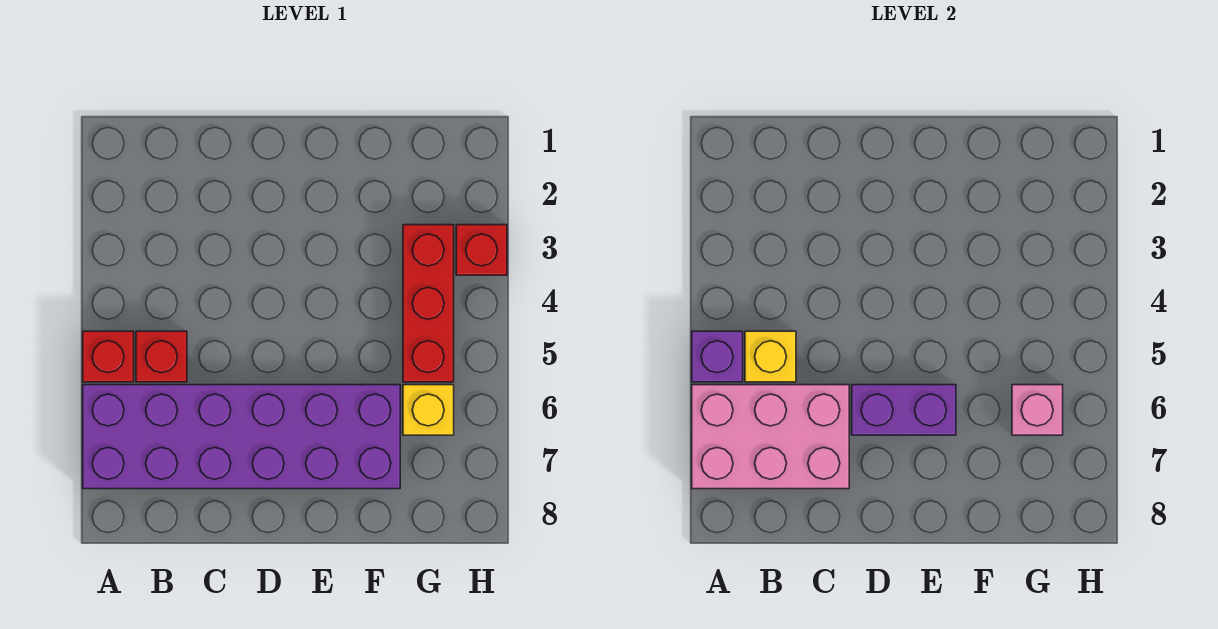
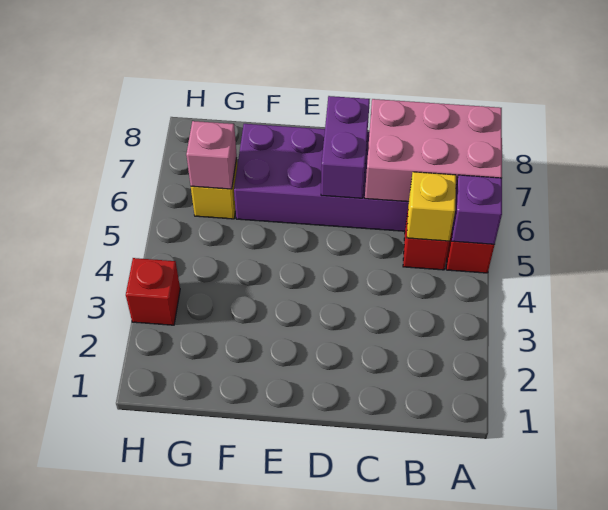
purple 1x2 brick [852,385,956,435] -> purple 1x2 brick turned to [321,96,370,198]
red 1x3 brick [403,225,454,382] -> none

